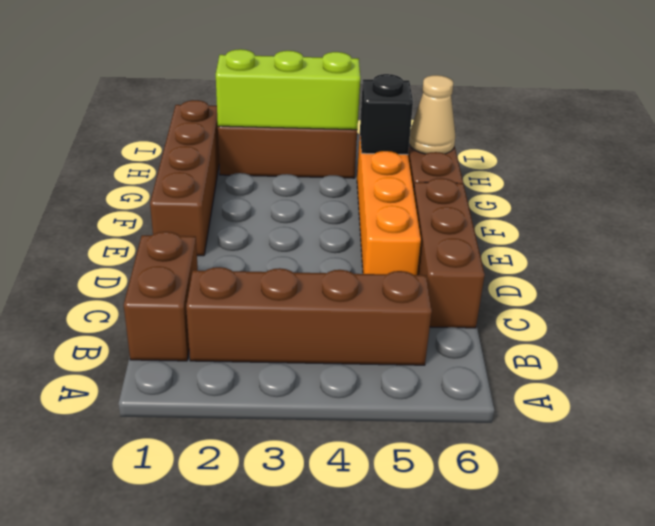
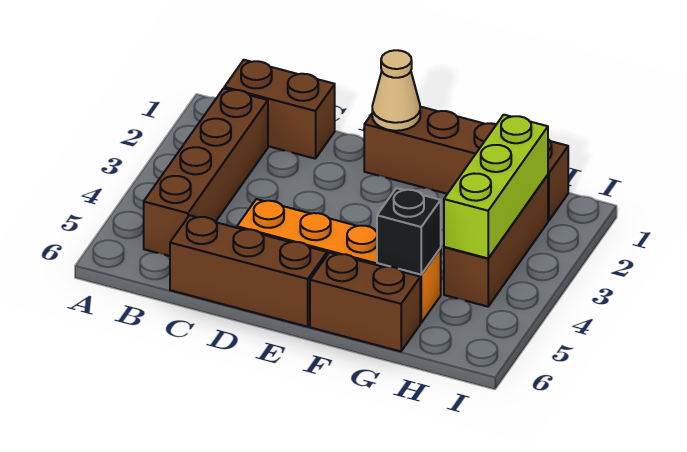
tan 1x1 cone [409,75,455,154] -> tan 1x1 cone moved to [372,50,420,131]

